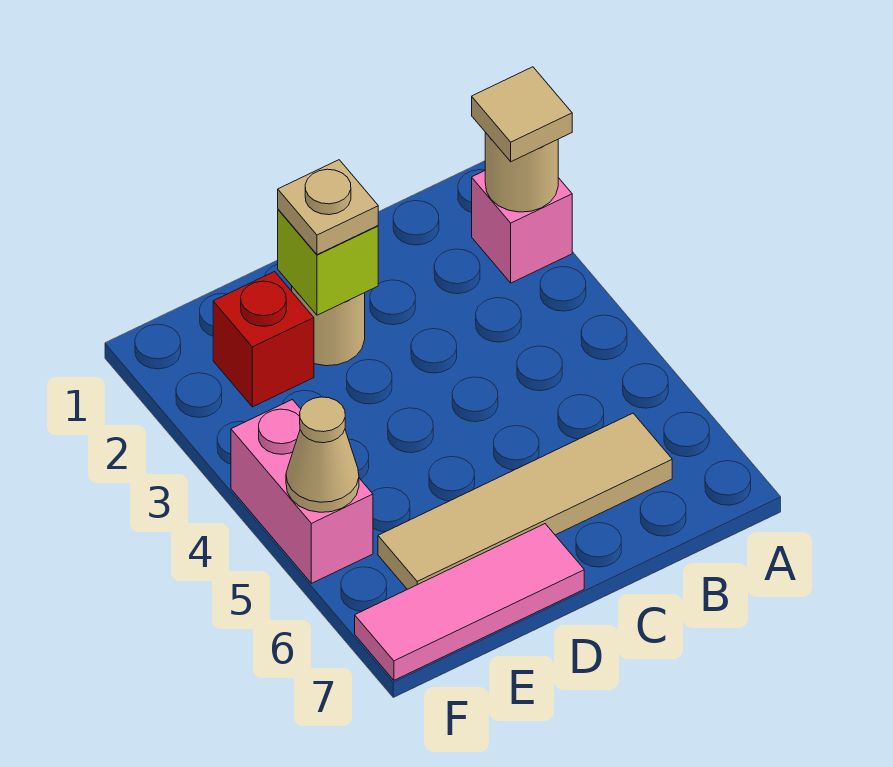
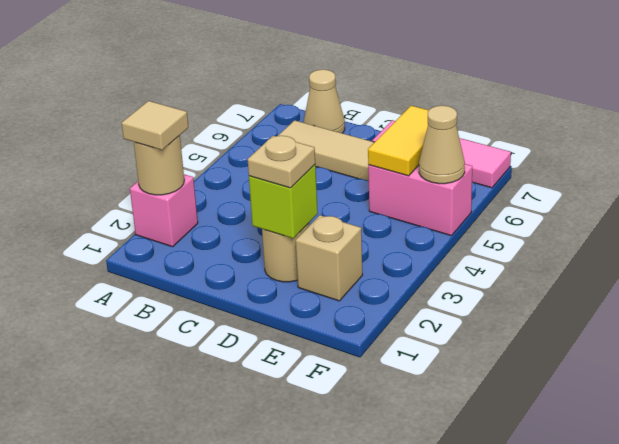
none -> tan 1x1 cone [304,70,345,133]
red 1x1 brick [213,272,314,407] -> tan 1x1 brick [296,215,362,301]
none -> yellow 1x2 tile [368,106,429,176]
pink 1x2 brick [231,400,373,583] -> pink 1x2 brick turned to [368,164,472,236]

